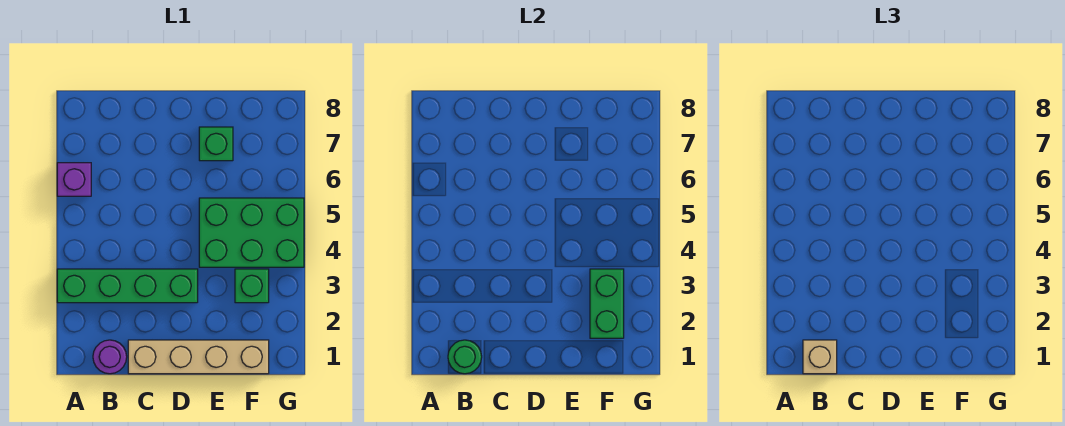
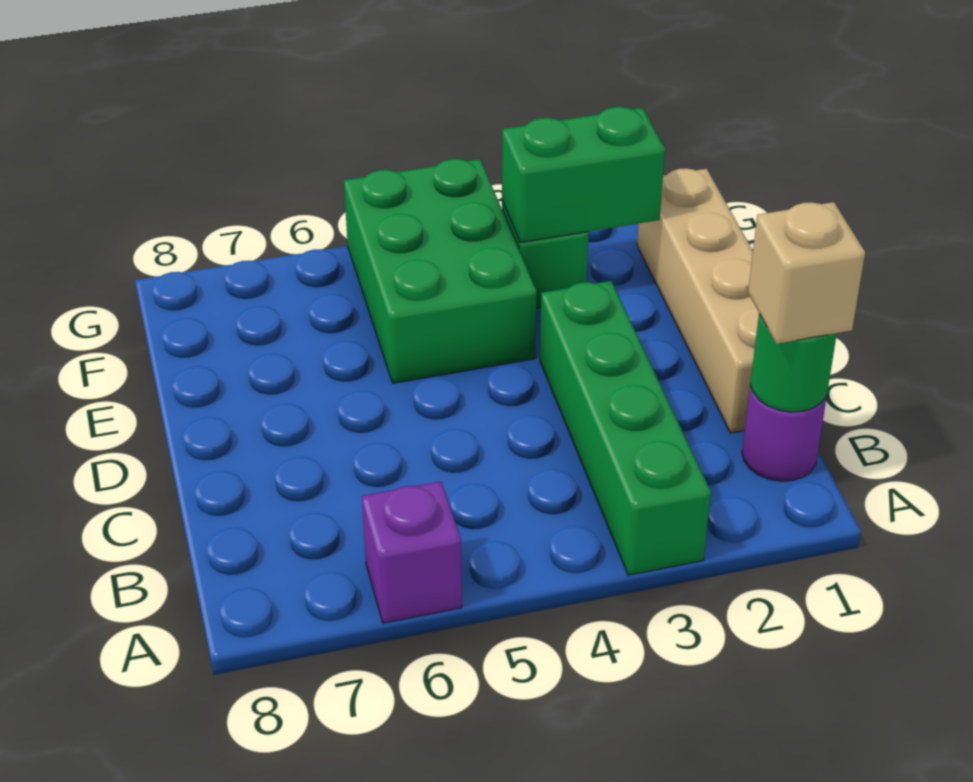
green 1x1 brick [199,127,233,161] -> none

